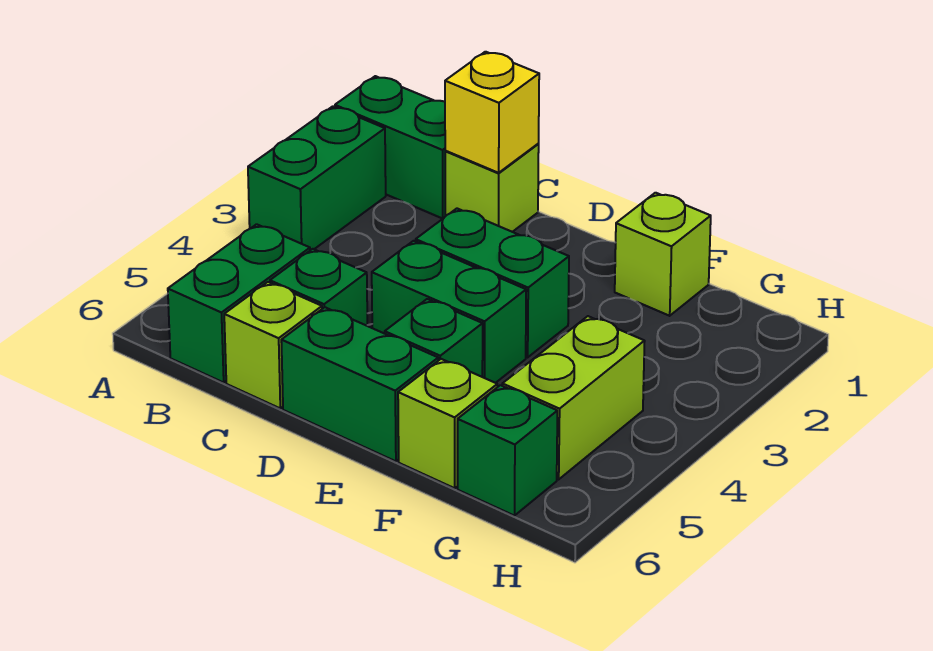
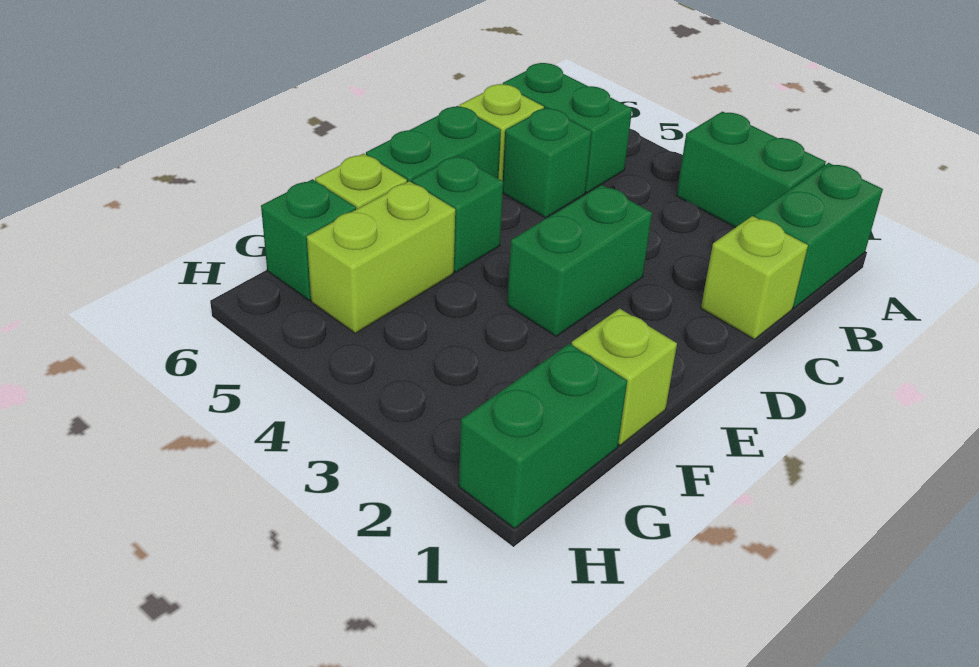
yellow 1x1 brick [445,52,539,173] -> none
green 1x2 brick [372,241,526,383] -> green 1x2 brick moved to [459,344,627,529]
lime 1x2 brick [502,316,645,479] -> lime 1x2 brick turned to [307,181,455,333]

